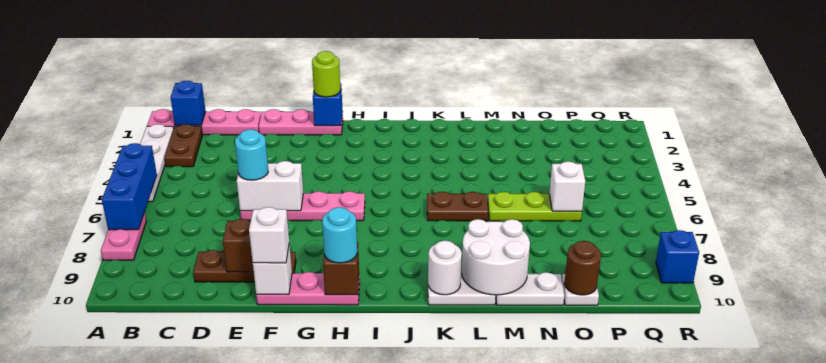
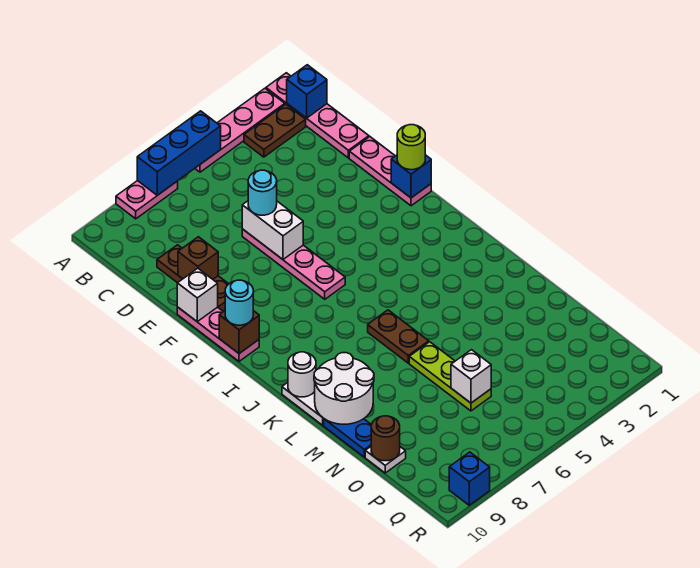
white 1x4 plate [140,124,174,202] -> pink 1x4 plate [195,88,285,172]
white 1x1 brick [249,207,289,263] -> none
white 1x2 plate [496,272,564,305] -> blue 1x2 plate [324,419,371,457]

